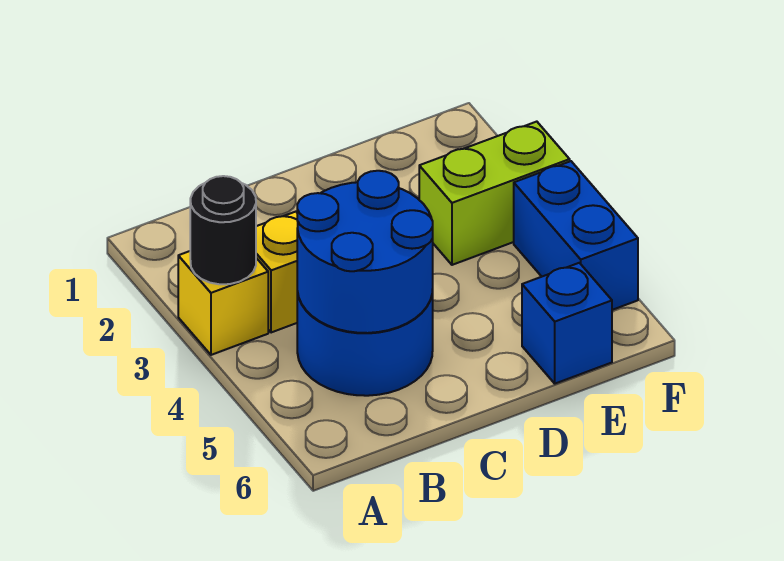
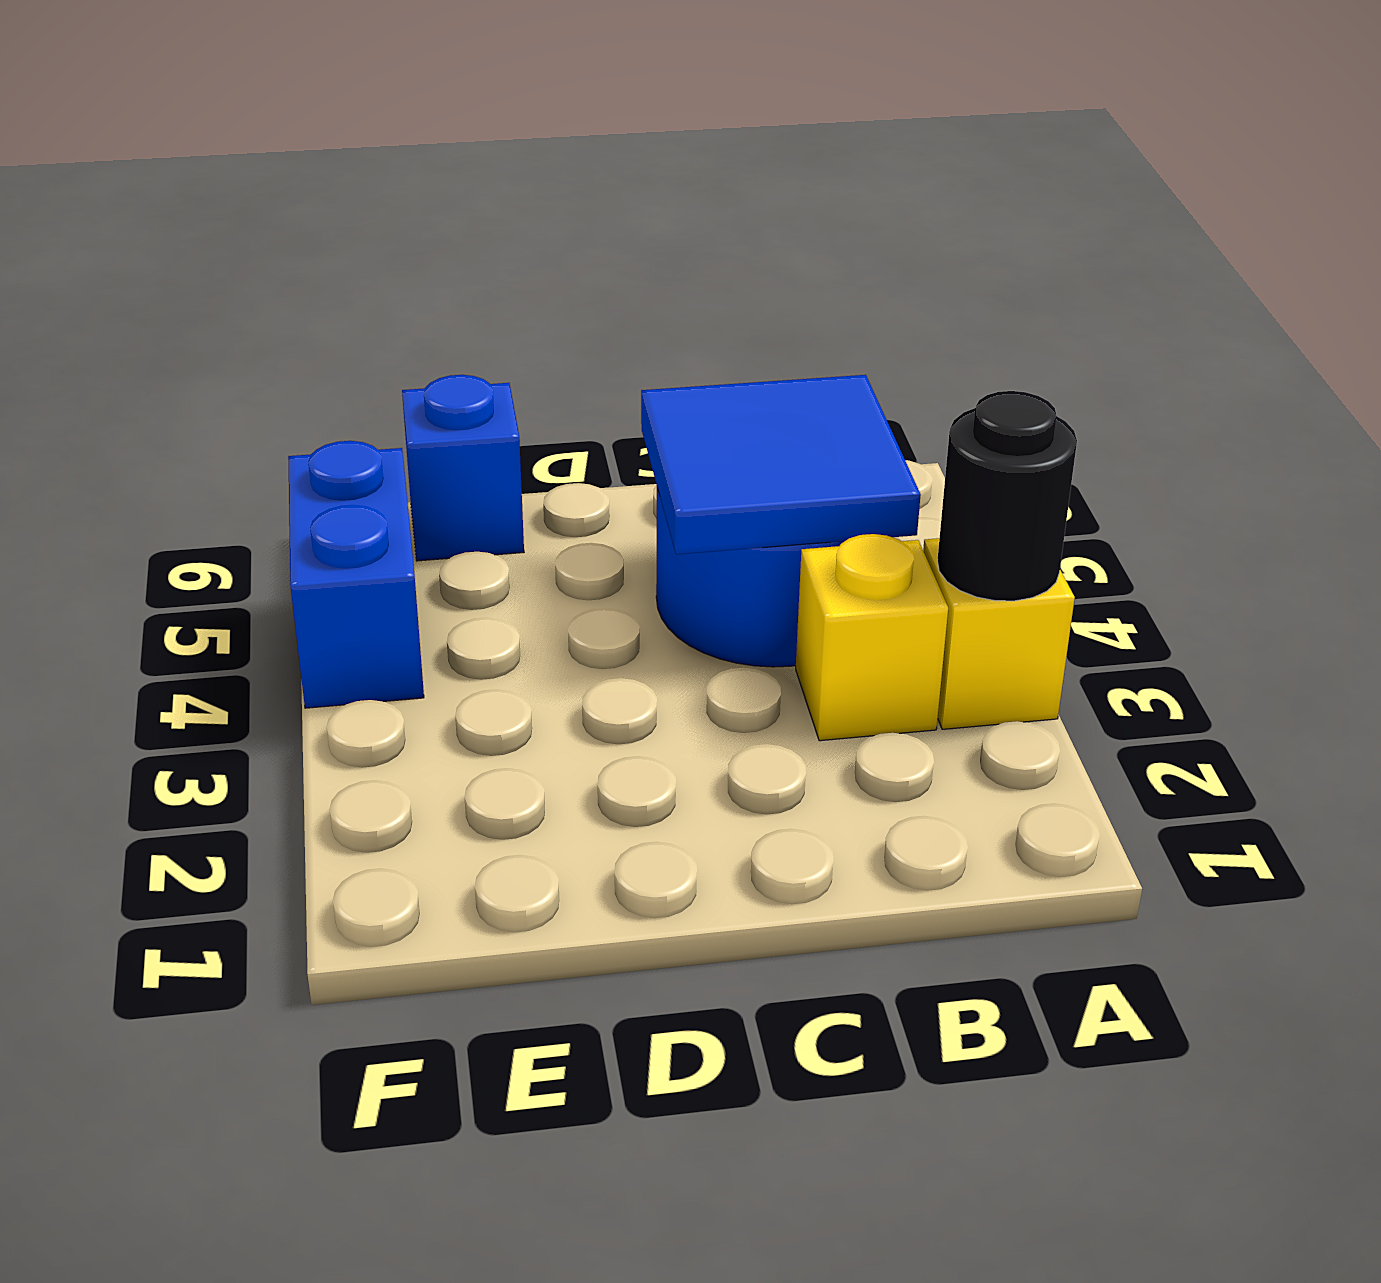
blue 2x2 round brick [297,171,433,333] -> blue 2x2 tile [641,375,921,554]
lime 1x2 brick [419,122,570,265] -> none

